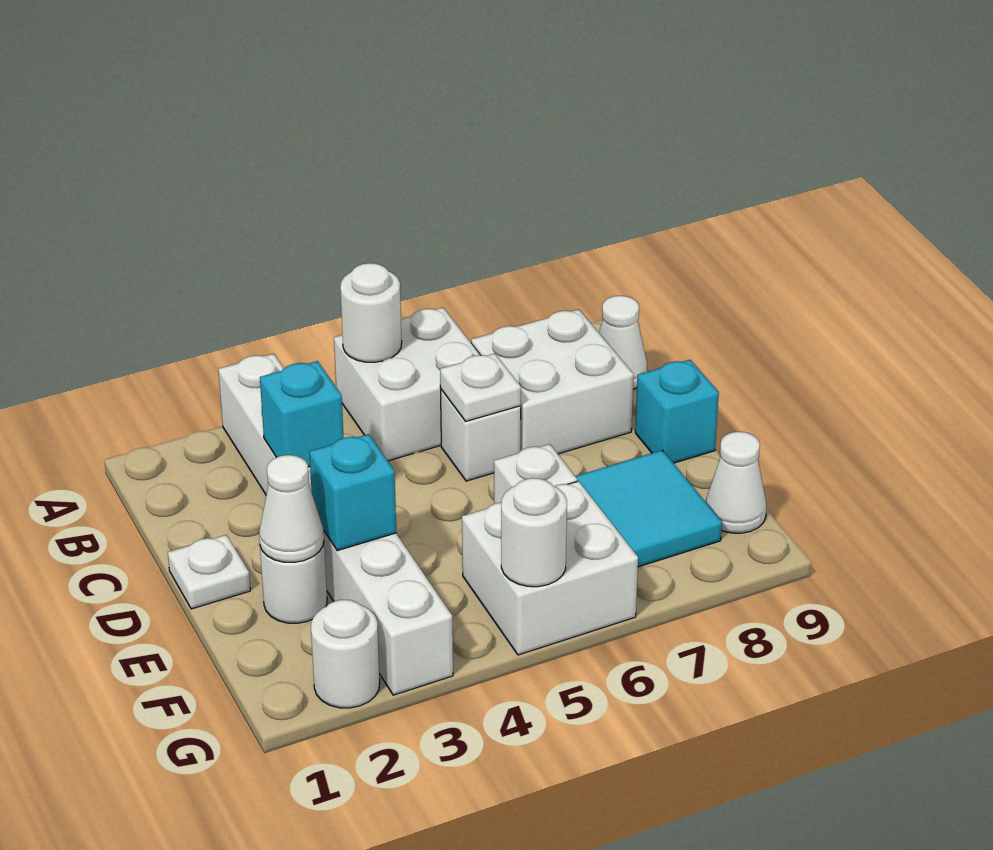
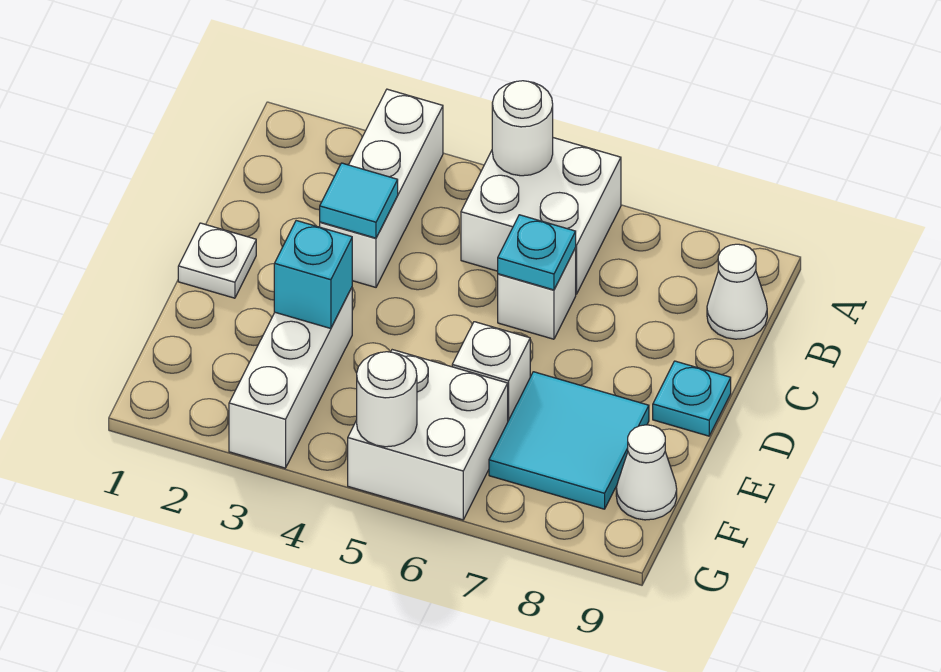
white 2x2 brick [471,309,634,454] -> none
cyan 1x1 brick [260,361,344,467] -> cyan 1x1 tile [320,163,398,238]
white 1x1 plate [440,353,521,421] -> cyan 1x1 plate [498,215,576,290]
cyan 1x1 brick [635,360,719,463] -> cyan 1x1 plate [653,361,731,436]
white 1x1 round brick [260,544,327,623] -> none
white 1x1 cone [259,455,324,562] -> none
white 1x1 round brick [311,600,380,708] -> none

